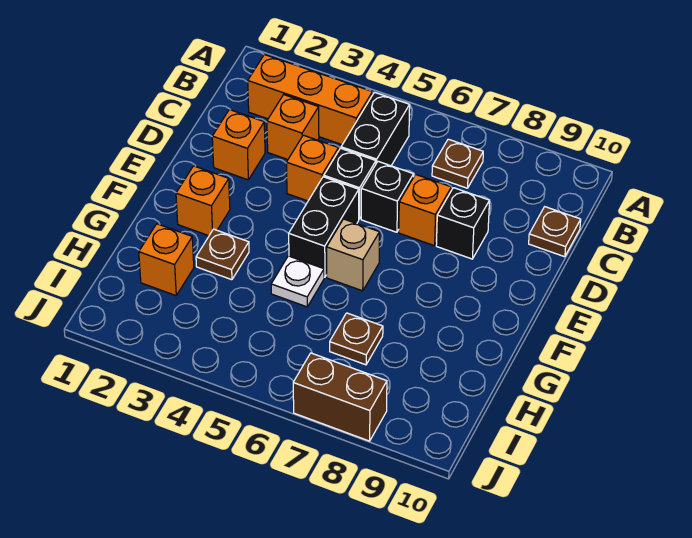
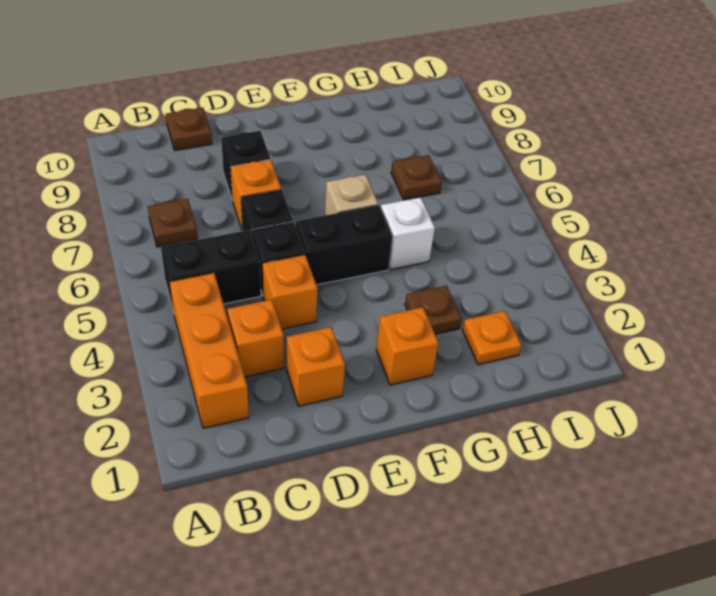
white 1x1 plate [271,256,324,307] -> white 1x1 brick [381,197,435,270]
orange 1x1 brick [139,224,194,296] -> orange 1x1 plate [462,311,522,365]
brown 1x2 brick [293,353,387,441] -> none

